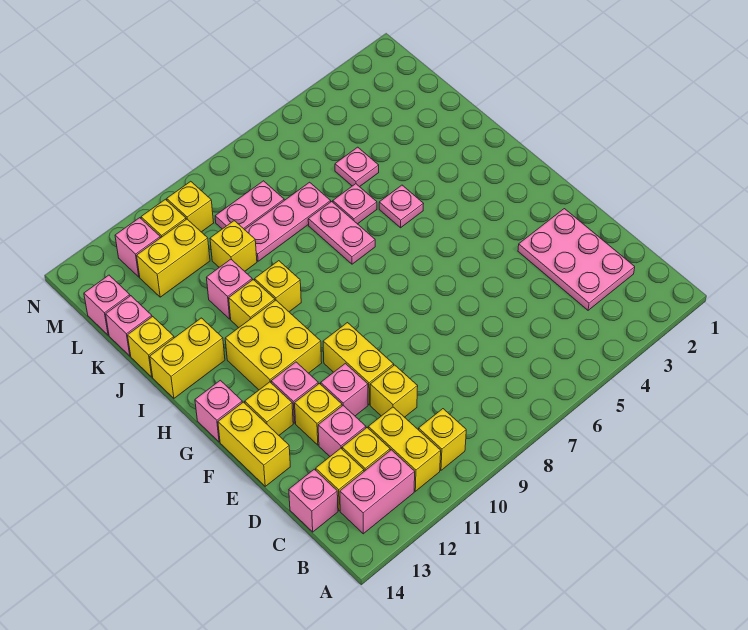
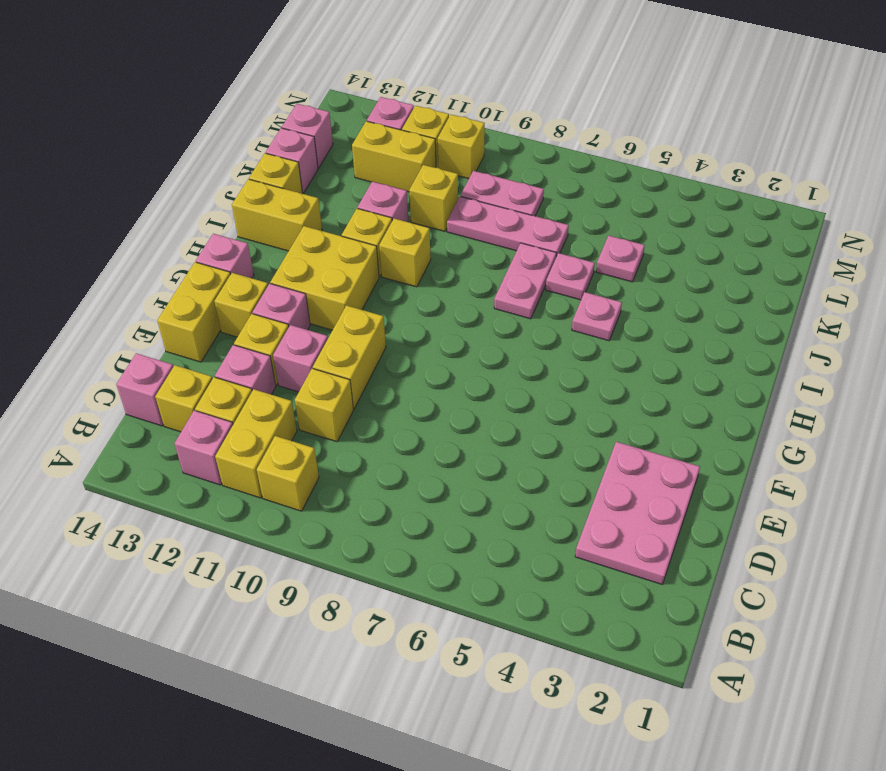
pink 1x2 brick [340,450,415,534] -> pink 1x1 brick [175,411,233,485]

